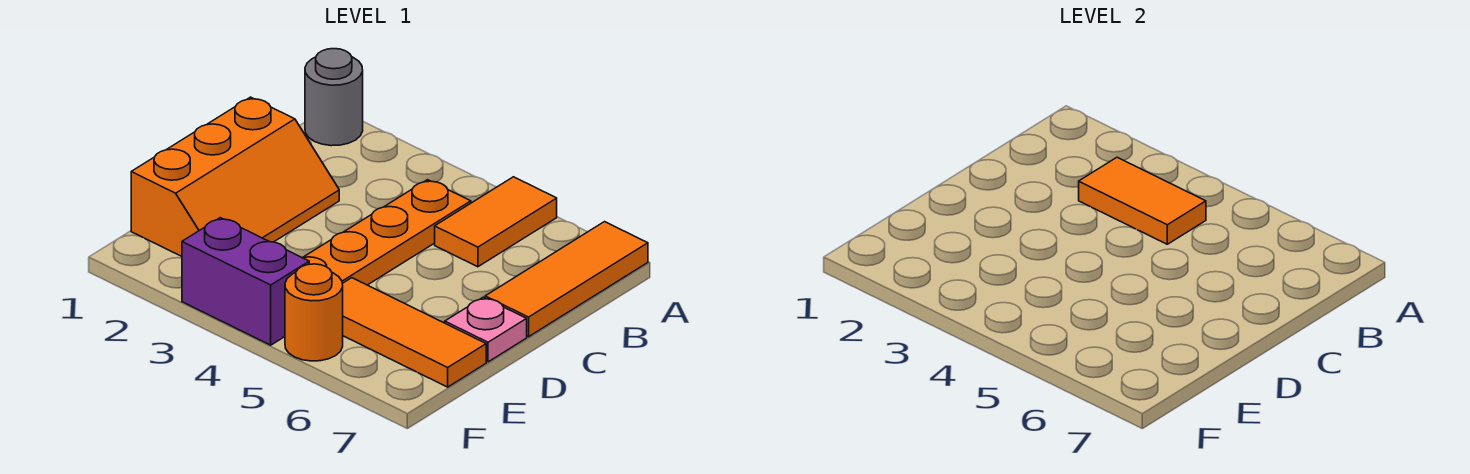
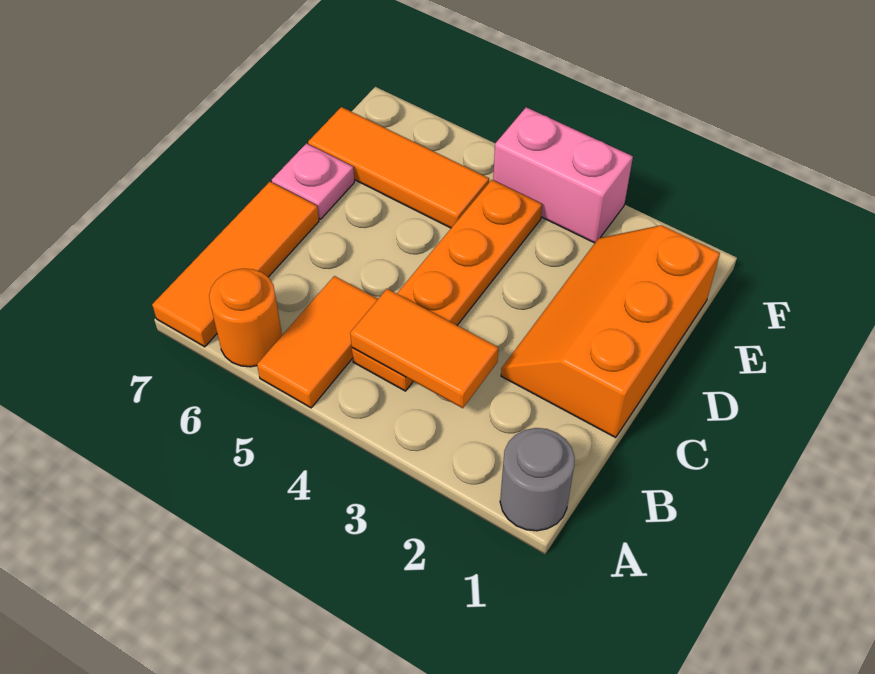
purple 1x2 brick [182,218,309,345] -> pink 1x2 brick [493,107,633,243]
orange 1x1 round brick [285,264,343,361] -> orange 1x1 round brick moved to [209,268,282,367]

